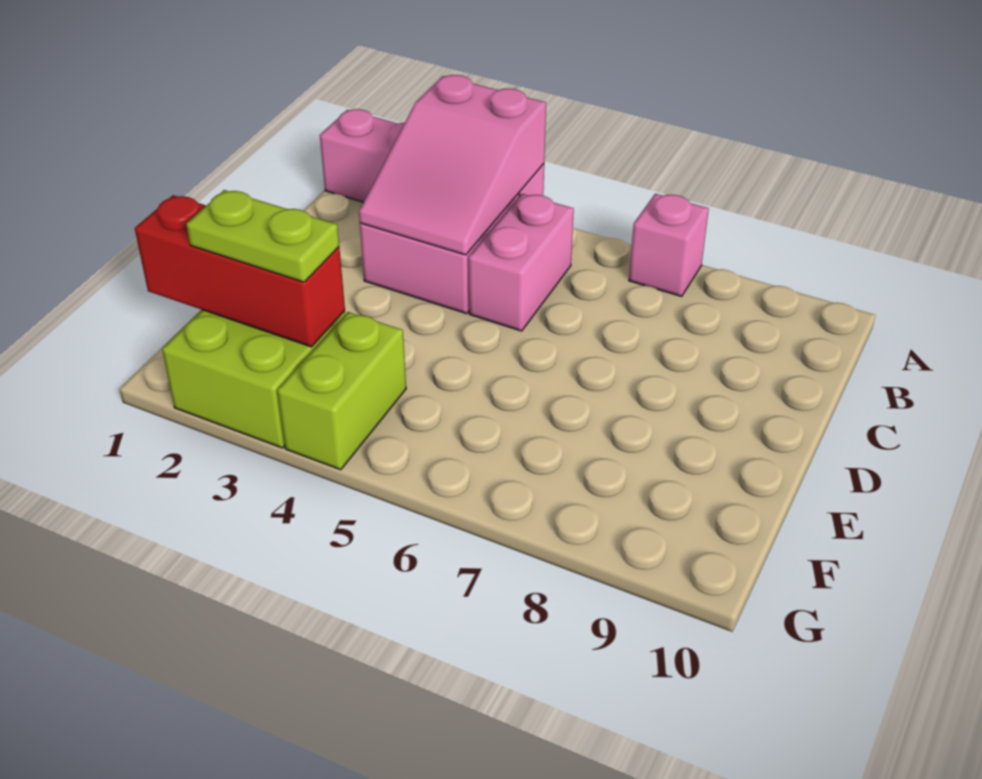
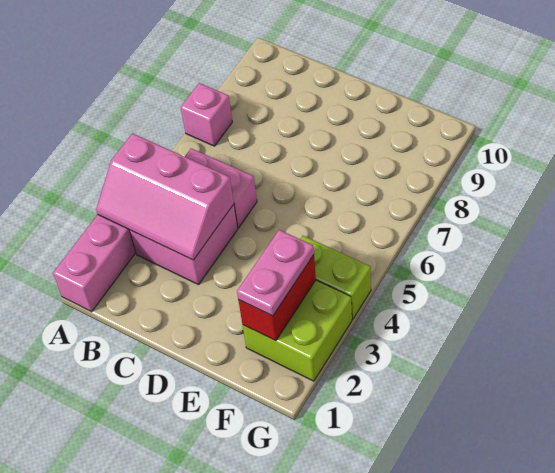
pink 2x3 slope [359,75,546,255] -> pink 2x3 slope turned to [96,133,234,260]
red 1x3 brick [135,195,345,347] -> red 1x2 brick [238,255,316,341]
lime 1x2 plate [186,190,339,282] -> pink 1x2 plate [237,230,314,316]

